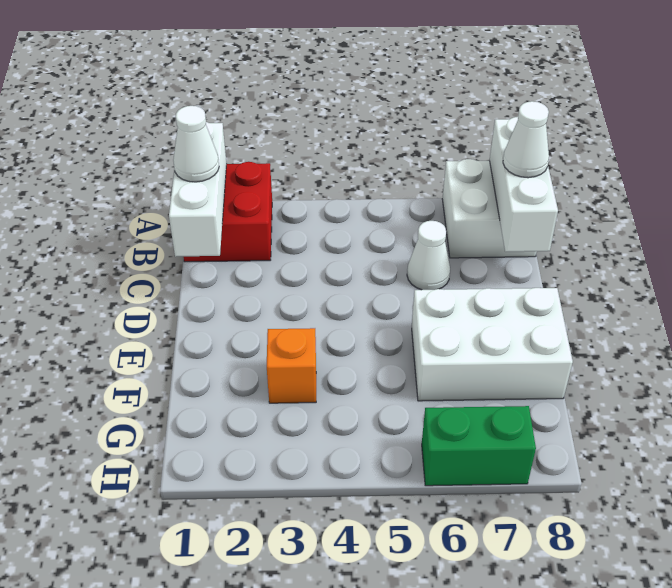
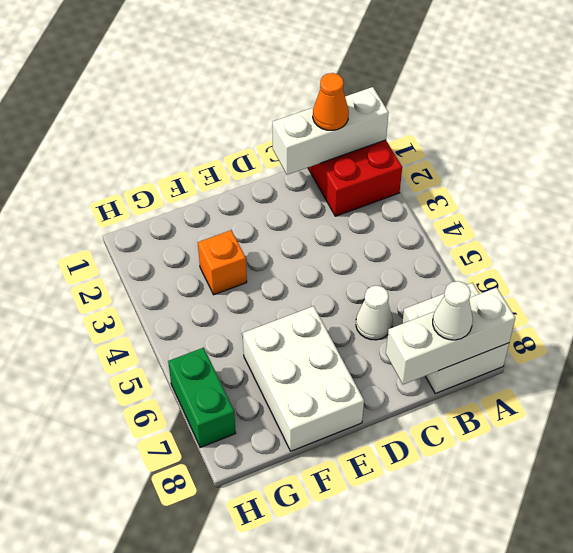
white 1x1 cone [173,106,219,182] -> orange 1x1 cone [313,73,349,130]

